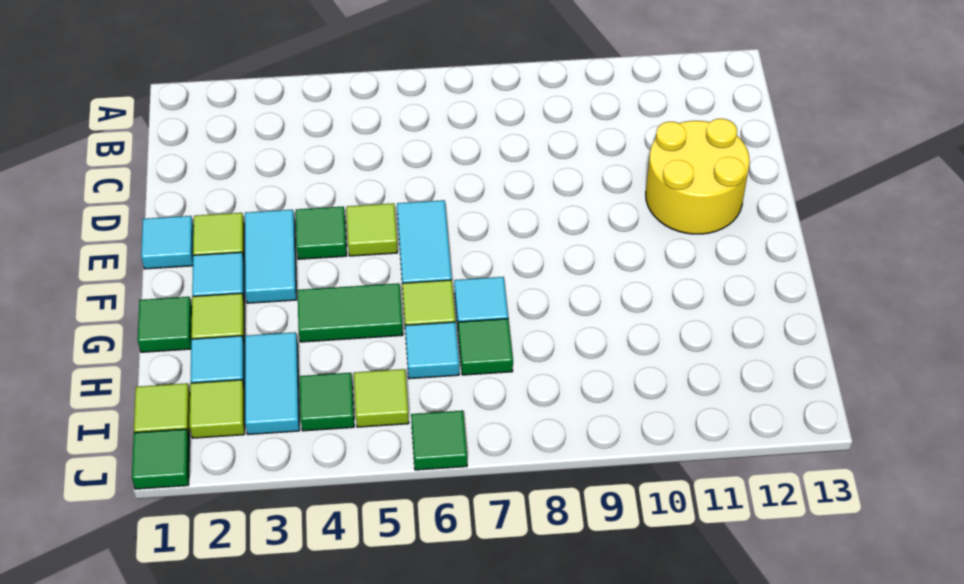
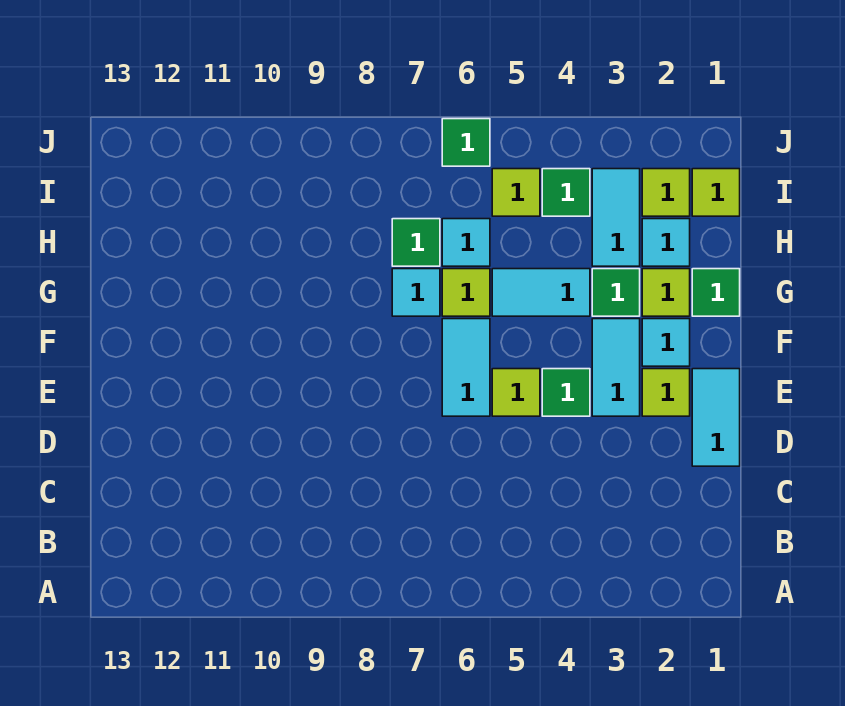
yellow 2x2 round brick [646,119,750,234] -> none
cyan 1x1 tile [141,216,194,269] -> cyan 1x2 tile [692,369,740,466]
green 1x2 tile [298,283,403,342] -> cyan 1x2 tile [492,269,590,316]
green 1x1 tile [132,429,190,489] -> green 1x1 tile moved to [592,269,640,316]

